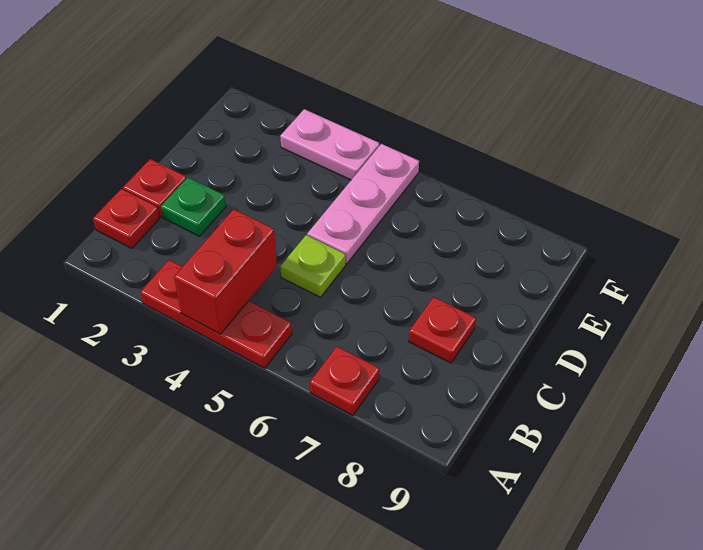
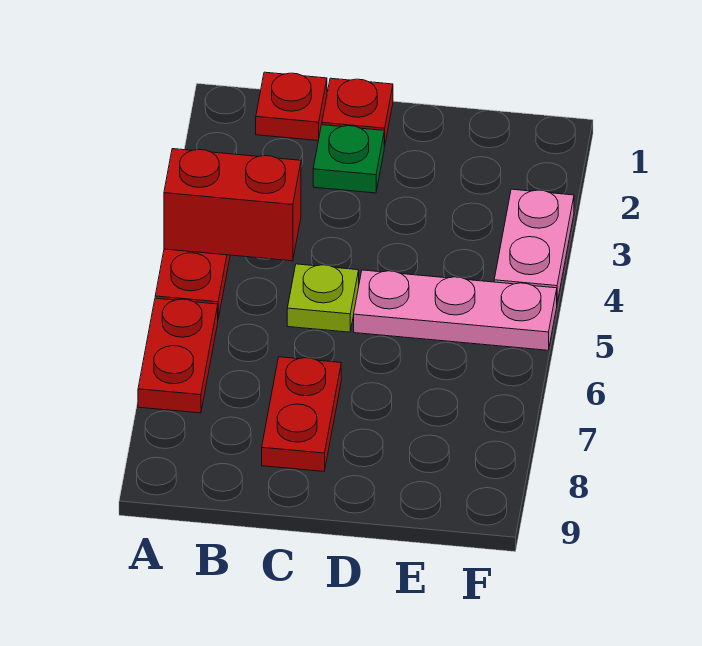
red 1x1 plate [310,347,379,415] -> red 1x2 plate [138,298,218,413]
red 1x1 plate [409,297,476,363] -> red 1x2 plate [262,357,341,471]

